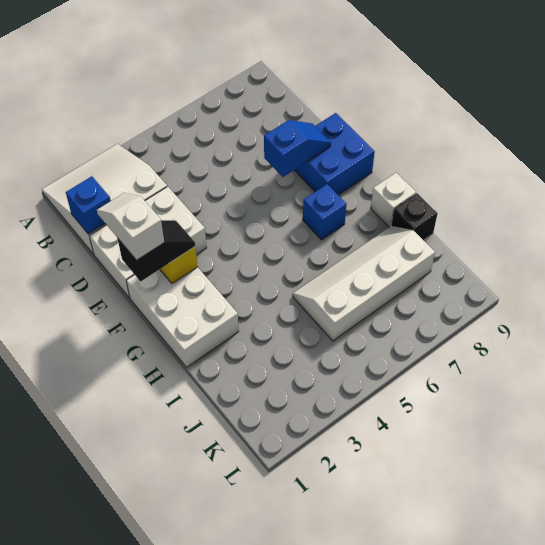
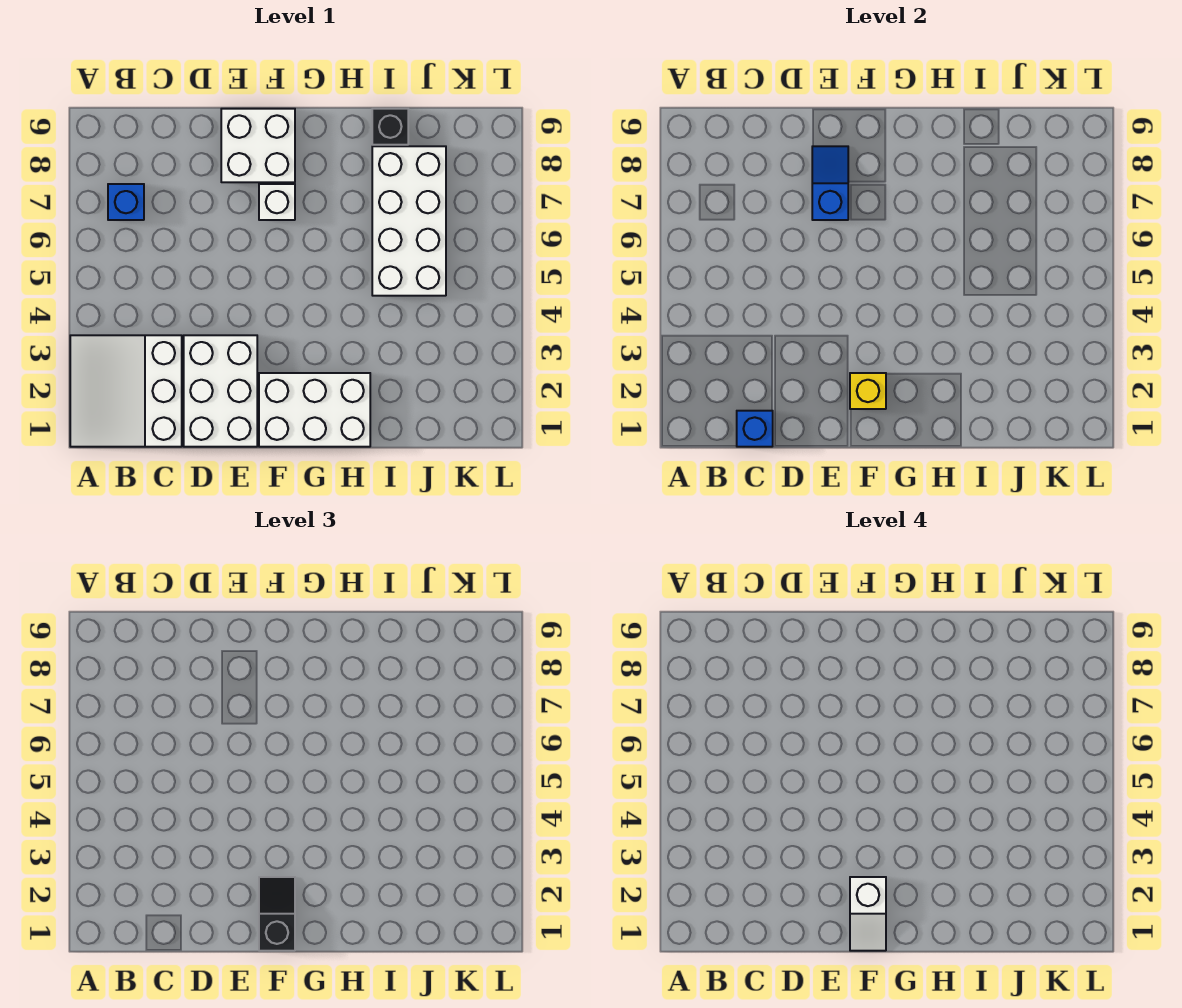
white 1x2 slope [97,193,164,260] -> white 1x2 slope turned to [850,877,886,951]
blue 2x2 brick [295,113,375,195] -> white 2x2 brick [221,109,295,182]
blue 1x1 brick [303,184,347,240] -> blue 1x1 brick moved to [108,184,144,220]
white 1x1 brick [371,173,416,227] -> white 1x1 brick moved to [259,184,295,220]
white 2x4 slope [293,226,435,341] -> white 2x4 brick [372,146,446,296]

